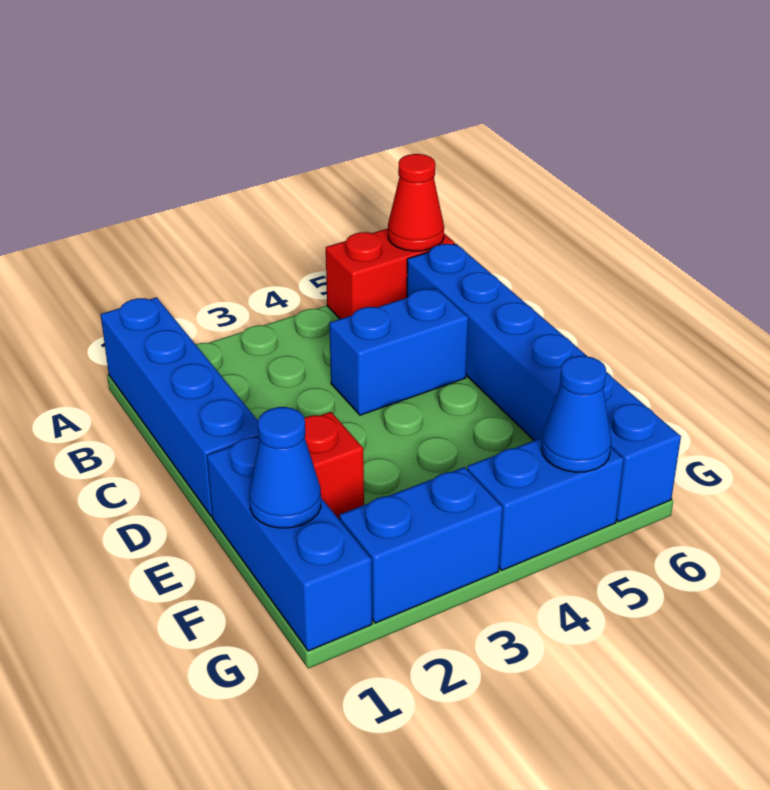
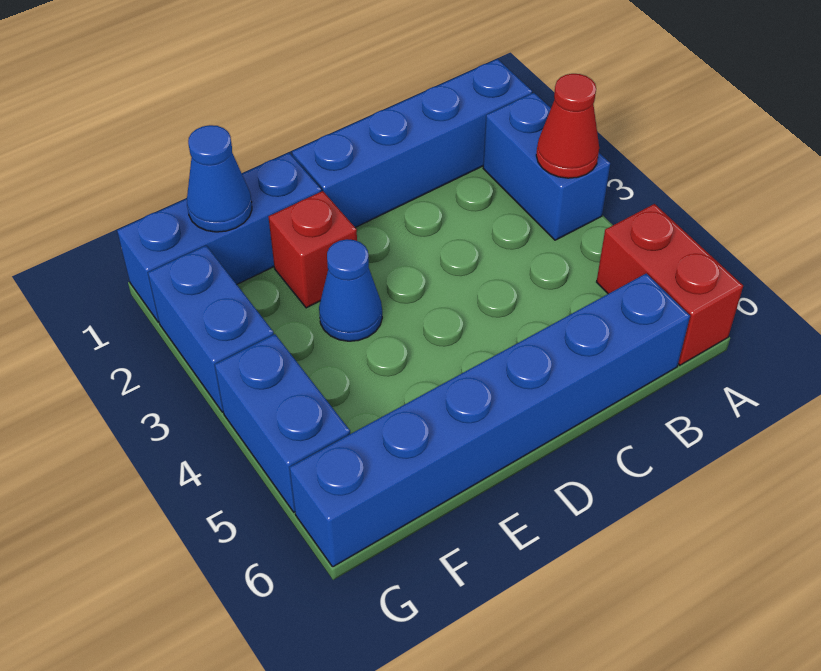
red 1x1 cone [388,154,444,251] -> red 1x1 cone moved to [536,74,599,178]
blue 1x2 brick [329,288,468,415] -> blue 1x2 brick moved to [483,93,610,240]
blue 1x1 cone [541,356,611,472] -> blue 1x1 cone moved to [319,239,382,341]

